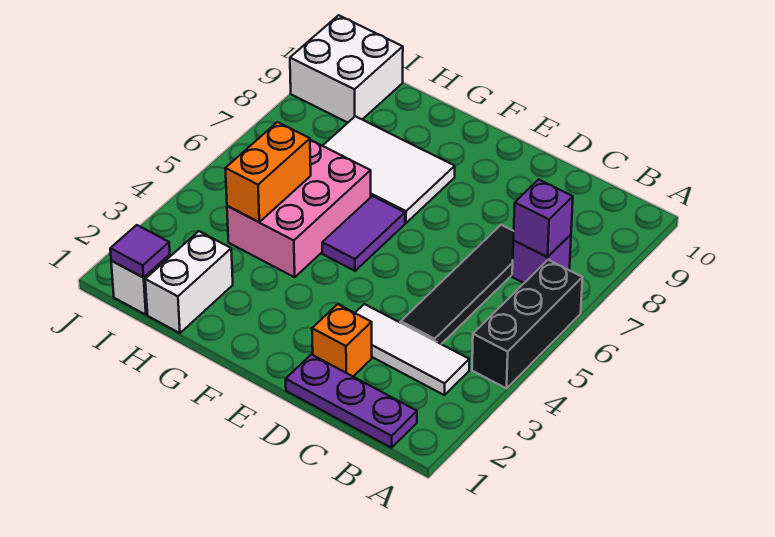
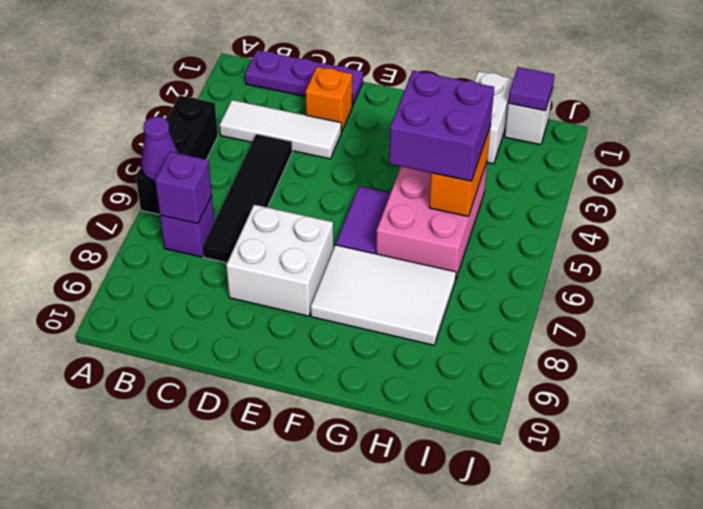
none -> purple 1x1 cone [141,117,178,181]
none -> purple 2x2 brick [389,71,494,181]
white 2x2 brick [290,15,403,123] -> white 2x2 brick moved to [226,205,333,316]

